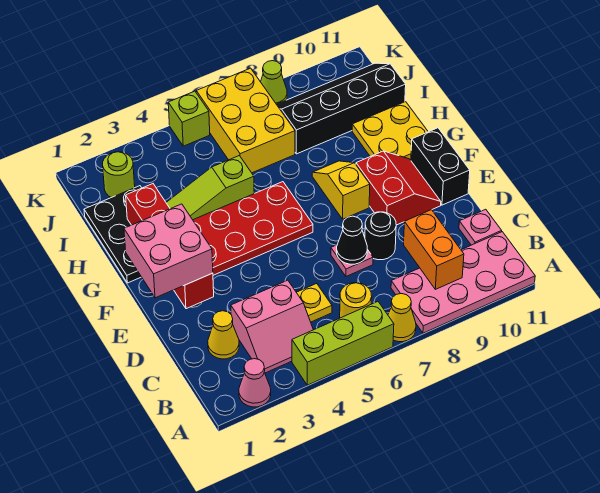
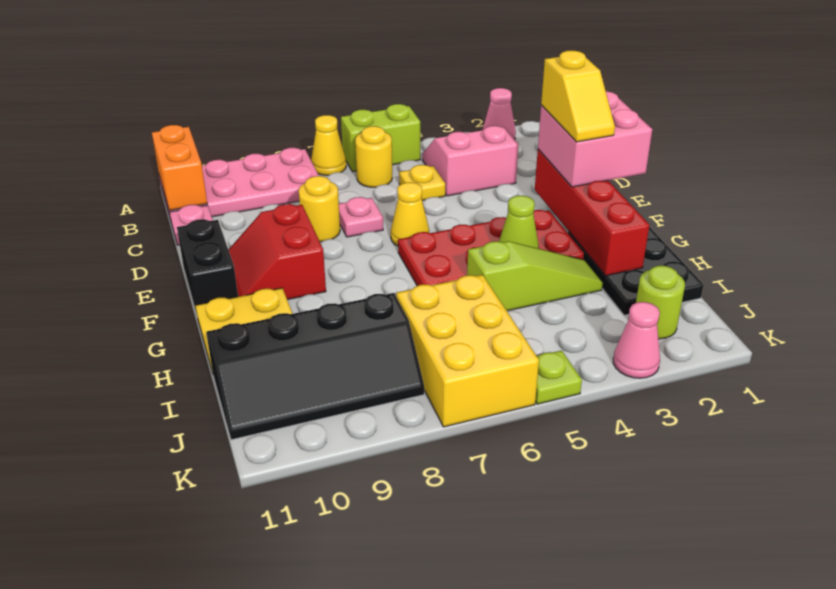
lime 1x3 brick [292,302,394,385] -> lime 1x2 brick [341,104,420,172]
orange 1x2 brick [404,210,464,289] -> orange 1x2 brick moved to [152,125,207,211]
yellow 1x1 cone [208,311,239,359] -> yellow 1x1 cone moved to [391,182,429,246]
black 1x1 cone [337,216,367,264] -> none
black 1x1 round brick [365,212,396,260] -> yellow 1x1 round brick [299,176,340,242]
yellow 1x2 slope [312,161,370,219] -> yellow 1x2 slope moved to [541,51,615,142]
none -> pink 1x1 cone [613,302,660,378]
lime 1x1 brick [168,91,210,146] -> lime 1x1 plate [535,351,582,404]
lime 1x1 cone [261,61,287,104] -> lime 1x1 cone moved to [499,196,539,248]

